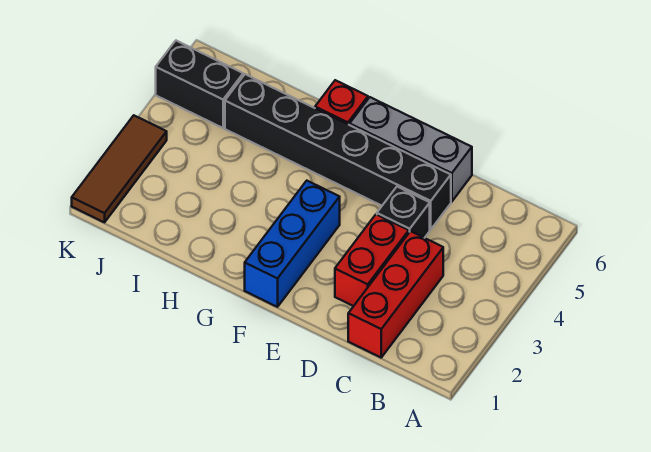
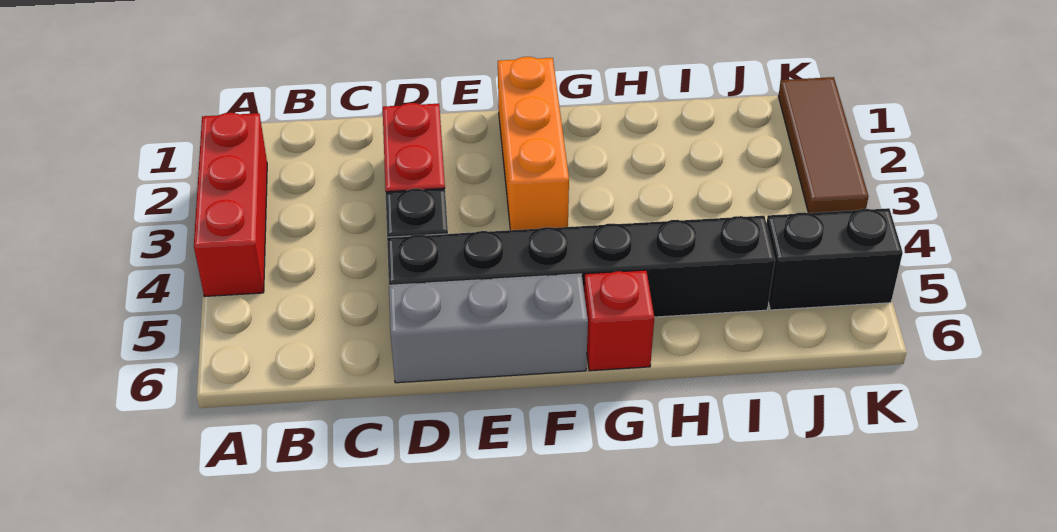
red 1x3 brick [348,231,443,357] -> red 1x3 brick moved to [194,113,267,297]
blue 1x3 brick [245,181,340,307] -> orange 1x3 brick [498,57,569,230]

